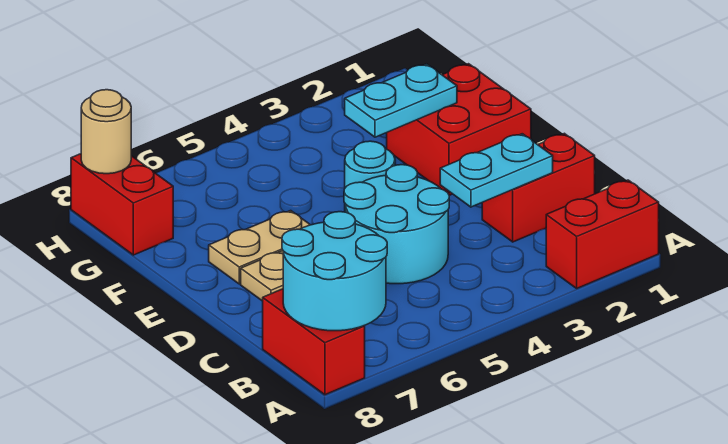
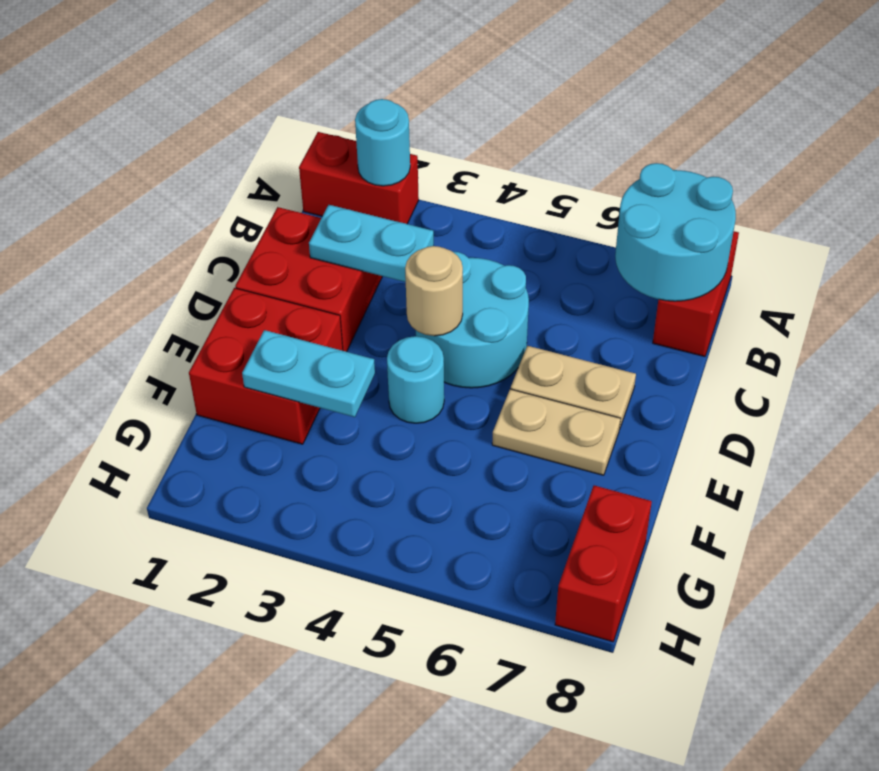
none -> cyan 1x1 round brick [355,99,410,186]
red 1x2 brick [482,133,595,242] -> red 2x2 brick [235,207,382,352]
tan 1x1 round brick [81,90,131,174] -> tan 1x1 round brick moved to [405,246,463,336]

